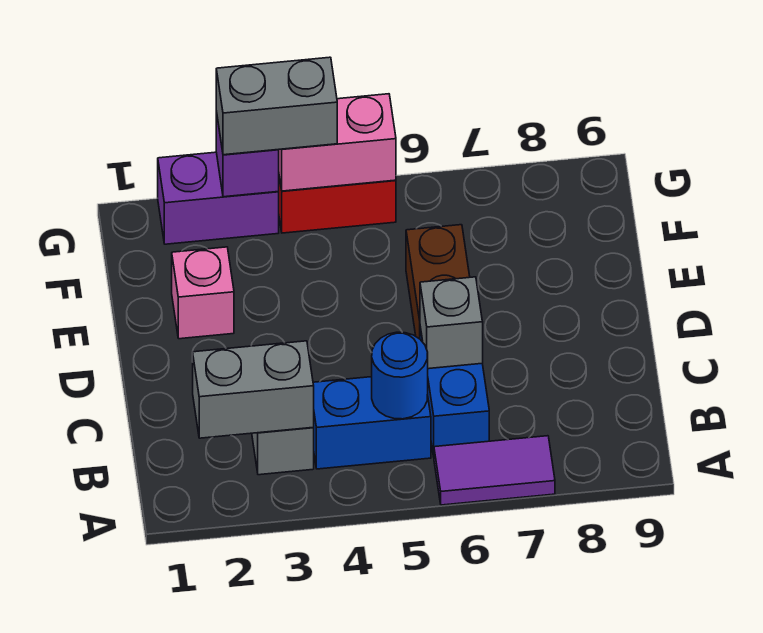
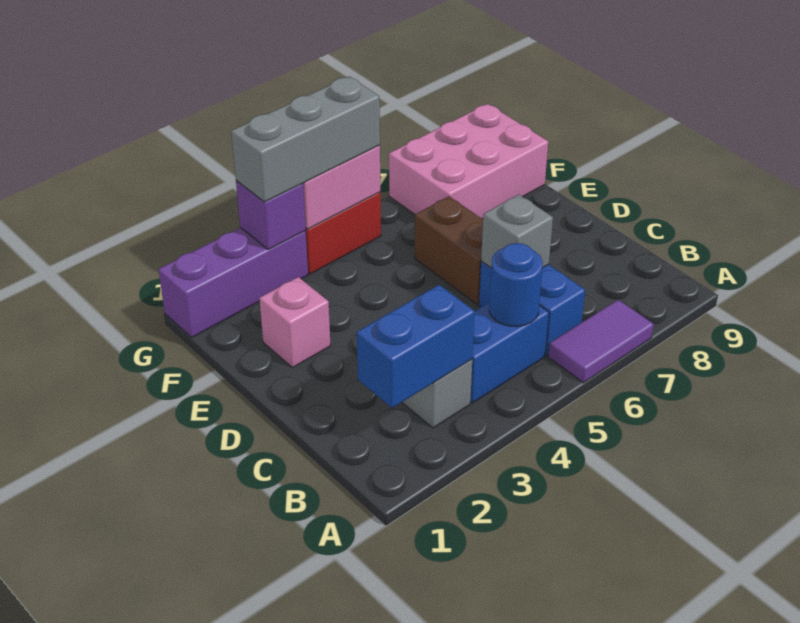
grey 1x2 brick [192,341,314,438] -> blue 1x2 brick [357,285,475,408]
none -> pink 2x3 brick [389,104,548,219]
purple 1x2 brick [158,152,279,244] -> purple 1x3 brick [158,228,308,337]
grey 1x2 brick [216,57,337,155] -> grey 1x3 brick [231,76,380,202]

